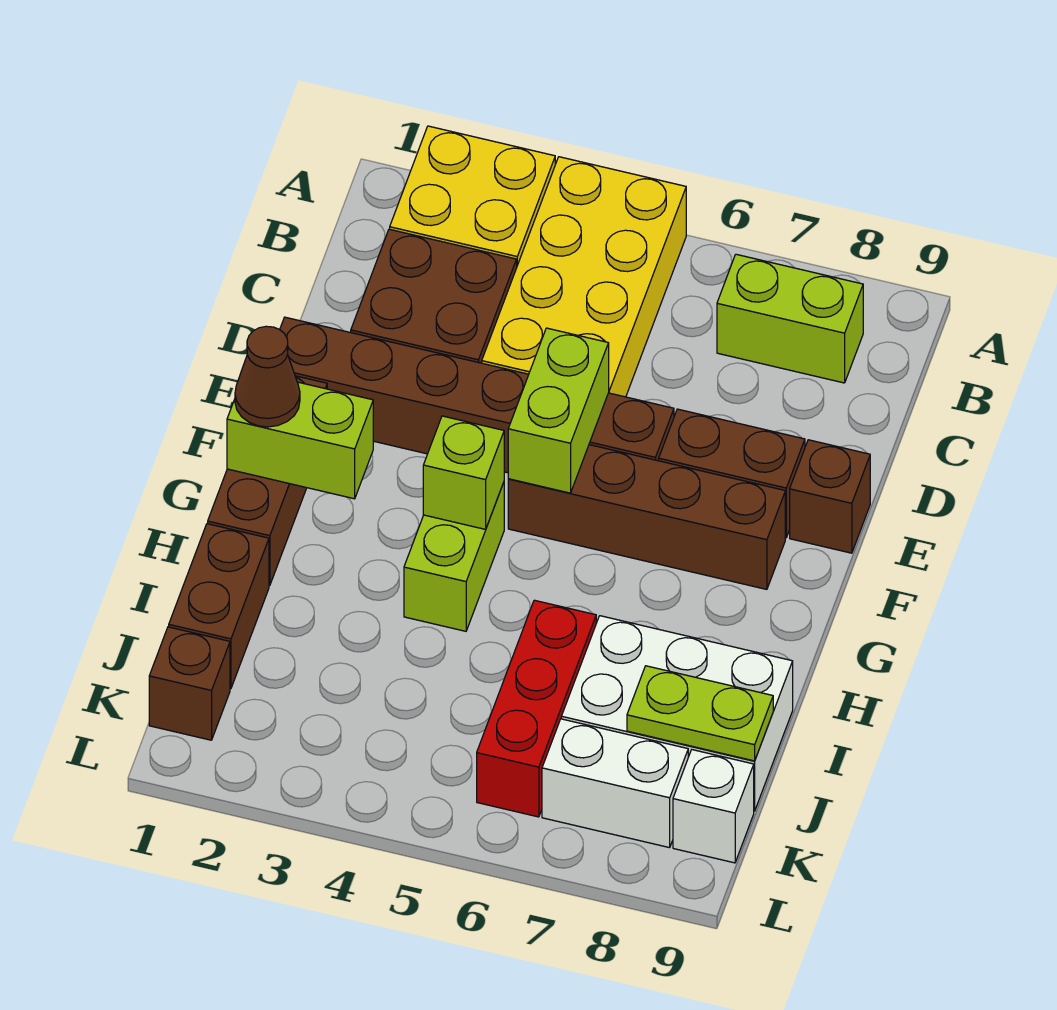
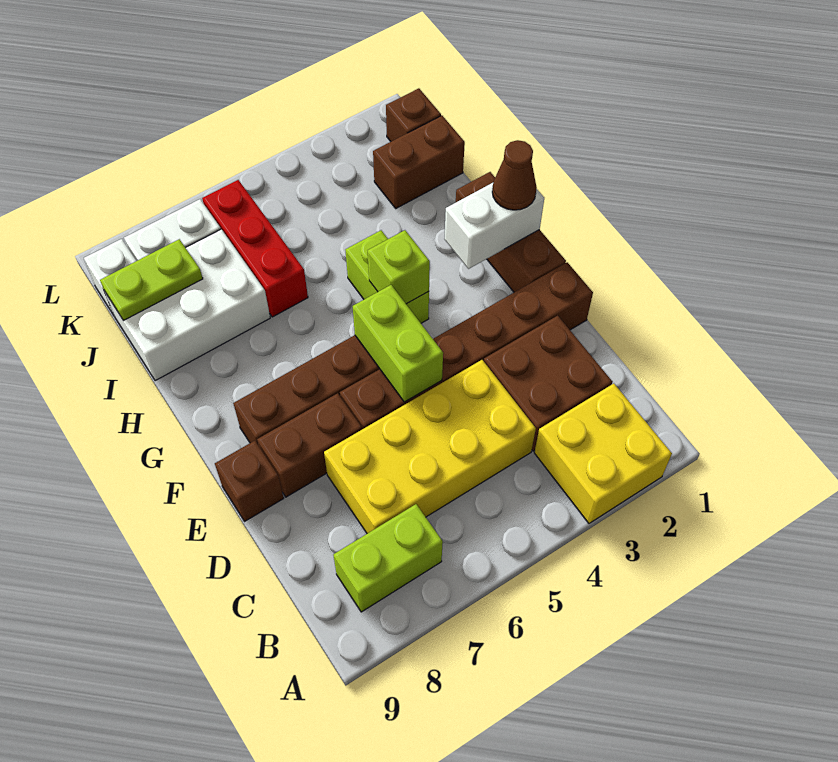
yellow 2x4 brick [482,157,686,397] -> yellow 2x4 brick turned to [324,360,536,534]
lime 1x2 brick [227,382,373,499] -> white 1x2 brick [445,183,544,269]
brown 1x2 brick [169,524,269,689] -> brown 1x2 brick turned to [373,116,465,208]

